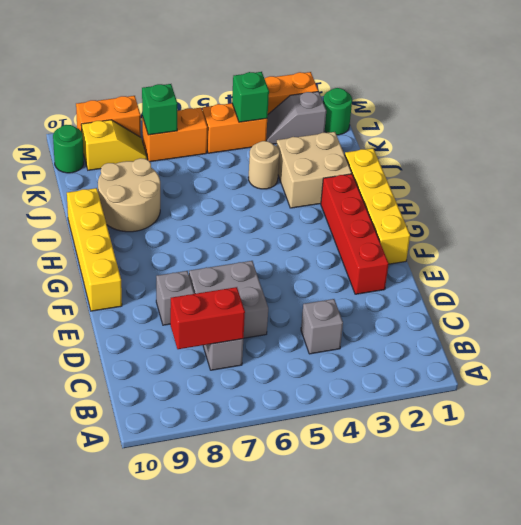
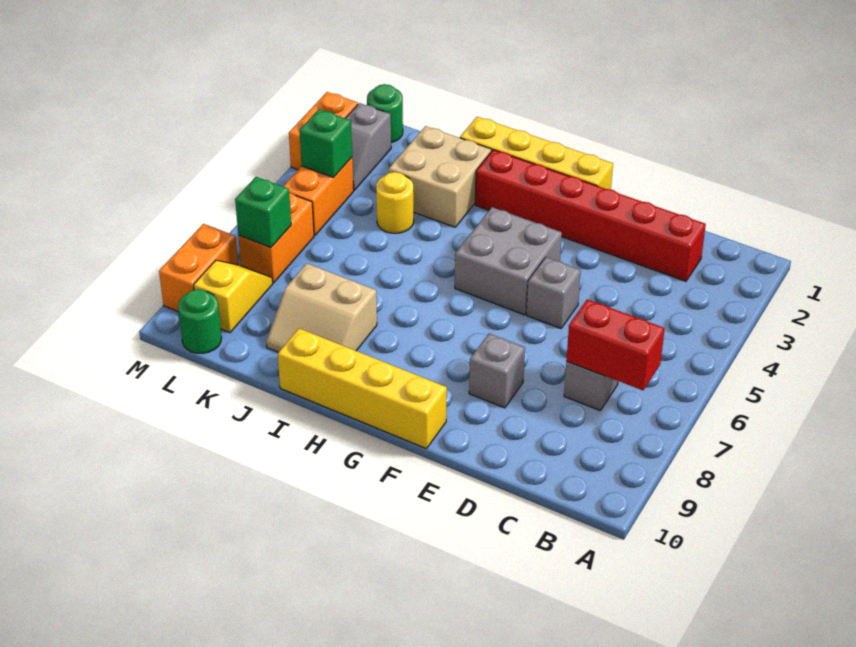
grey 1x1 brick [301,299,343,354] -> grey 1x1 brick moved to [526,257,581,329]
red 1x2 brick [170,287,245,349] -> red 1x2 brick turned to [566,299,665,390]
grey 2x2 brick [189,261,268,338] -> grey 2x2 brick moved to [455,207,562,315]
red 1x4 brick [321,174,389,294] -> red 1x6 brick [475,150,706,281]
tan 2x2 round brick [98,158,160,232] -> tan 2x2 slope [266,263,377,352]
tan 1x1 round brick [248,141,280,189] -> yellow 1x1 round brick [376,172,414,233]

